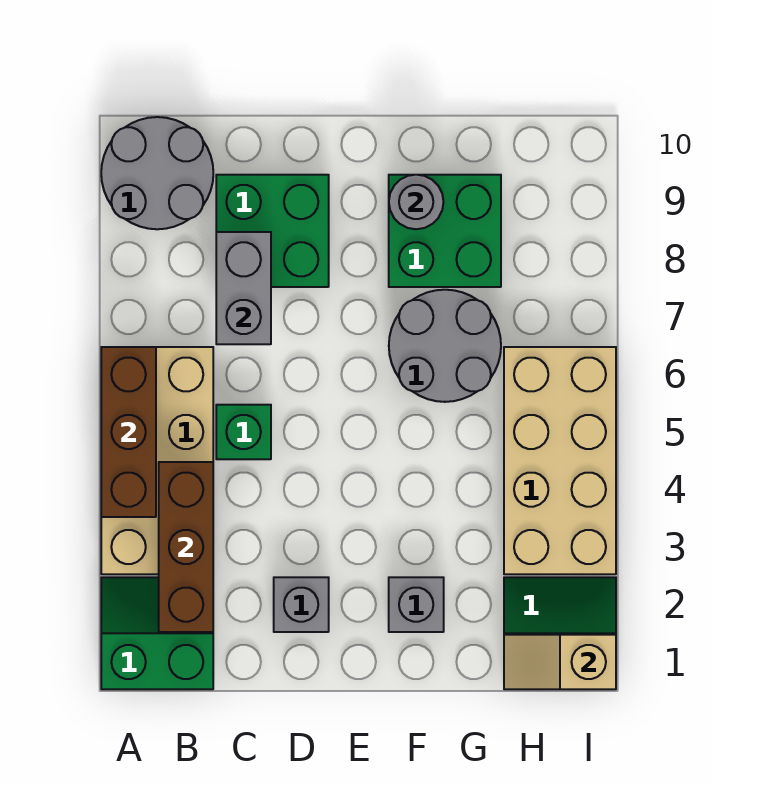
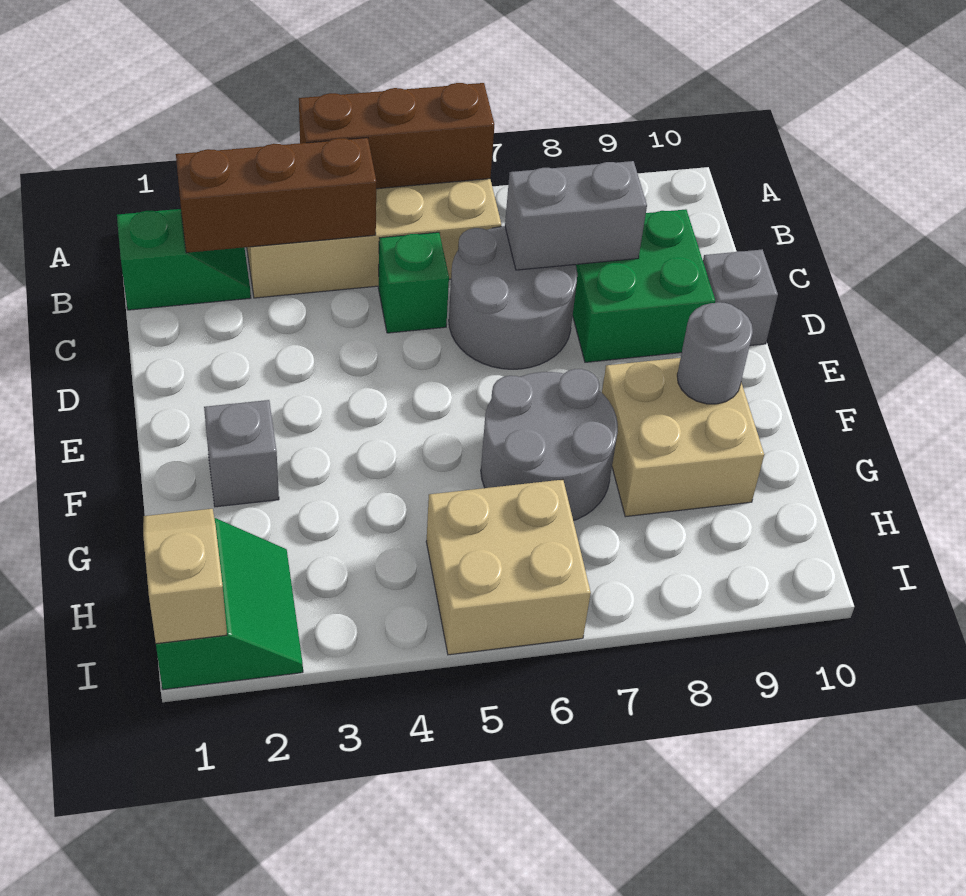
green 2x2 slope [101,577,213,689] -> green 1x2 slope [117,209,251,310]
grey 2x2 round brick [101,117,213,229] -> grey 2x2 round brick moved to [449,226,577,369]
grey 1x1 brick [274,577,329,632] -> grey 1x1 brick moved to [703,250,778,346]
green 2x2 brick [389,175,501,287] -> tan 2x2 brick [602,358,764,517]
tan 2x4 brick [504,347,616,574] -> tan 2x2 brick [426,480,591,655]

